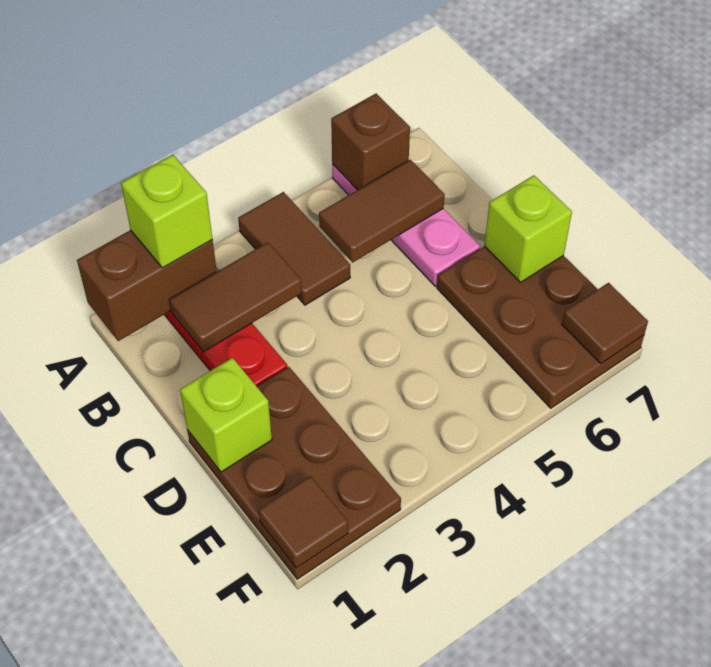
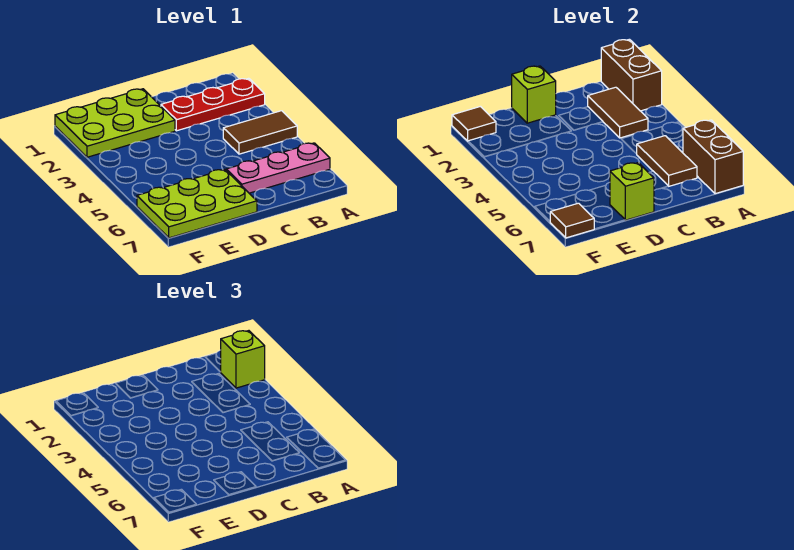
brown 1x1 brick [331,94,410,190] -> brown 1x2 brick [683,120,743,194]
brown 2x3 plate [187,367,401,579] -> lime 2x3 plate [55,89,175,157]
brown 2x3 plate [437,246,644,408] -> lime 2x3 plate [137,169,257,238]

